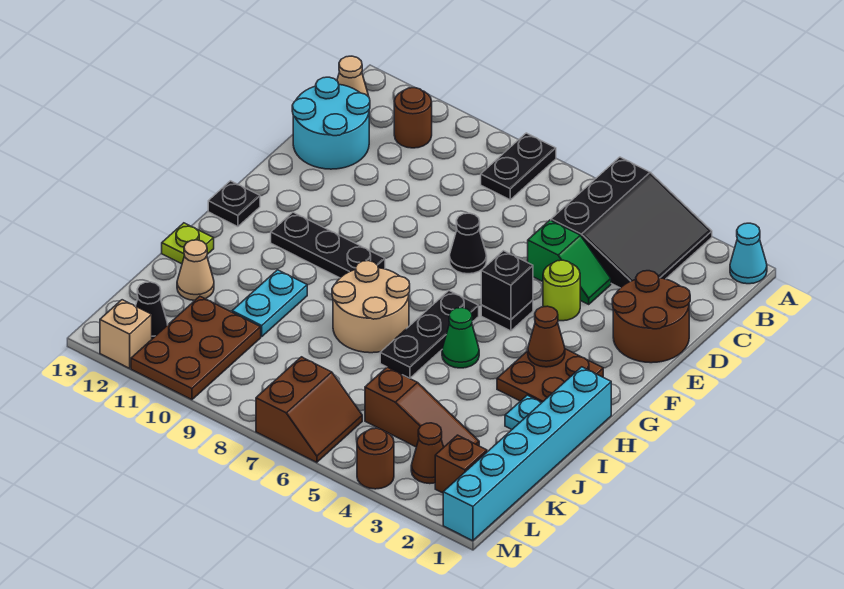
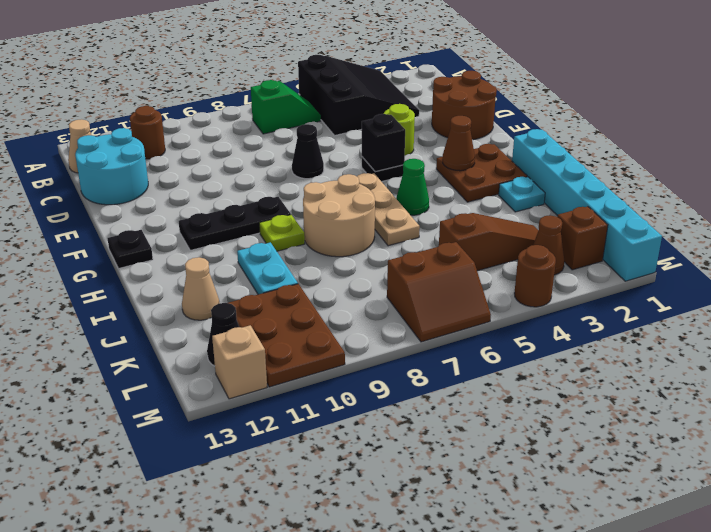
cyan 1x1 cone [730,223,767,284] -> none
black 1x2 plate [481,133,556,200] -> none
green 1x2 slope [528,220,611,304] -> green 1x2 slope moved to [251,80,321,134]
black 1x3 plate [380,291,479,378] -> tan 1x3 plate [357,173,420,246]
lime 1x1 plate [162,223,214,264] -> lime 1x1 plate moved to [259,215,305,251]
brown 2x2 slope [256,357,362,462] -> brown 2x2 slope turned to [387,242,491,342]

